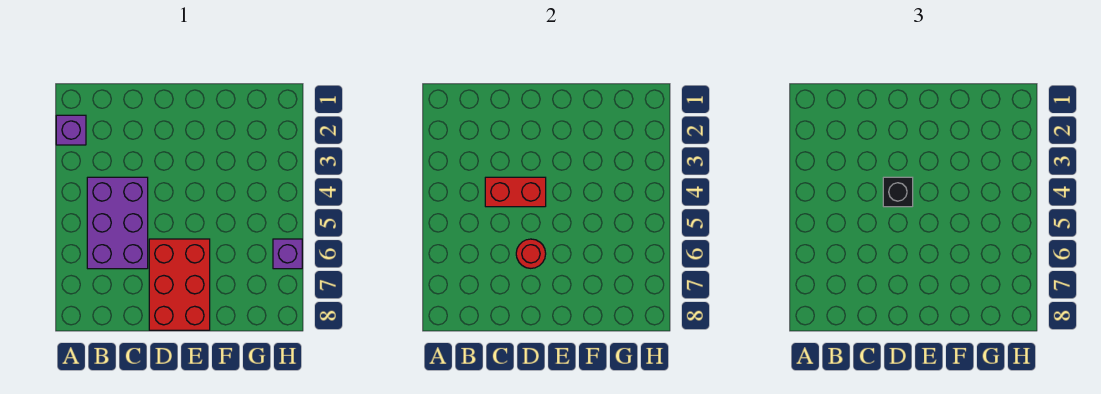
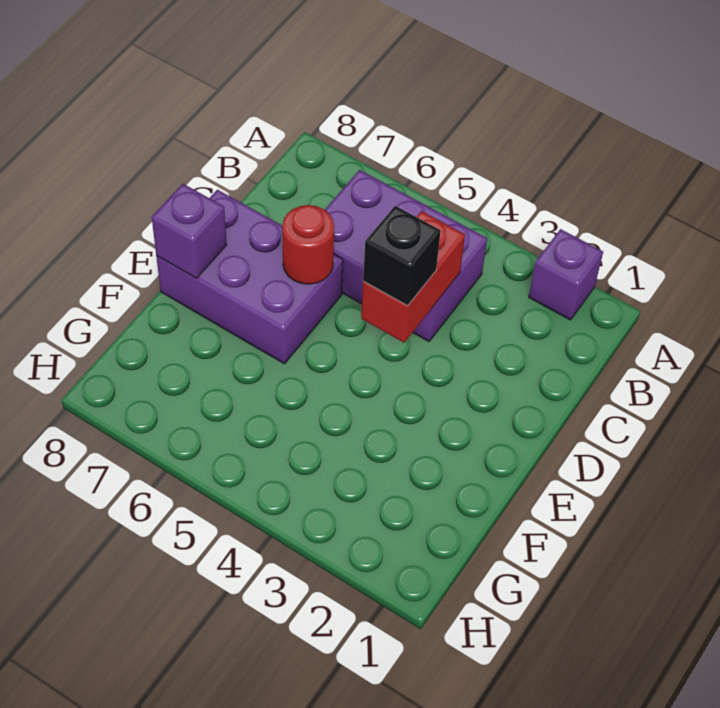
red 2x3 brick [149,239,210,330] -> purple 2x3 brick [156,190,343,364]
purple 1x1 brick [273,239,302,269] -> purple 1x1 brick moved to [152,184,227,278]

